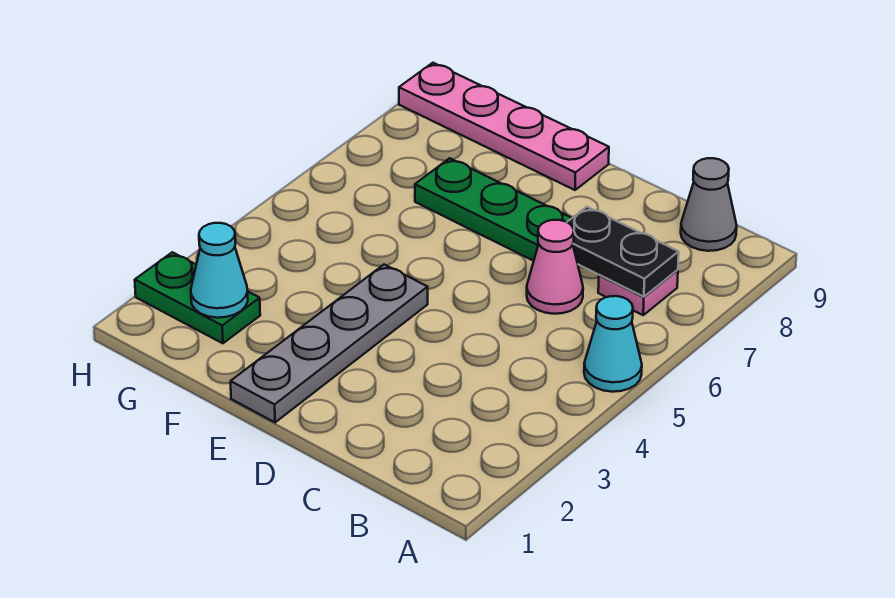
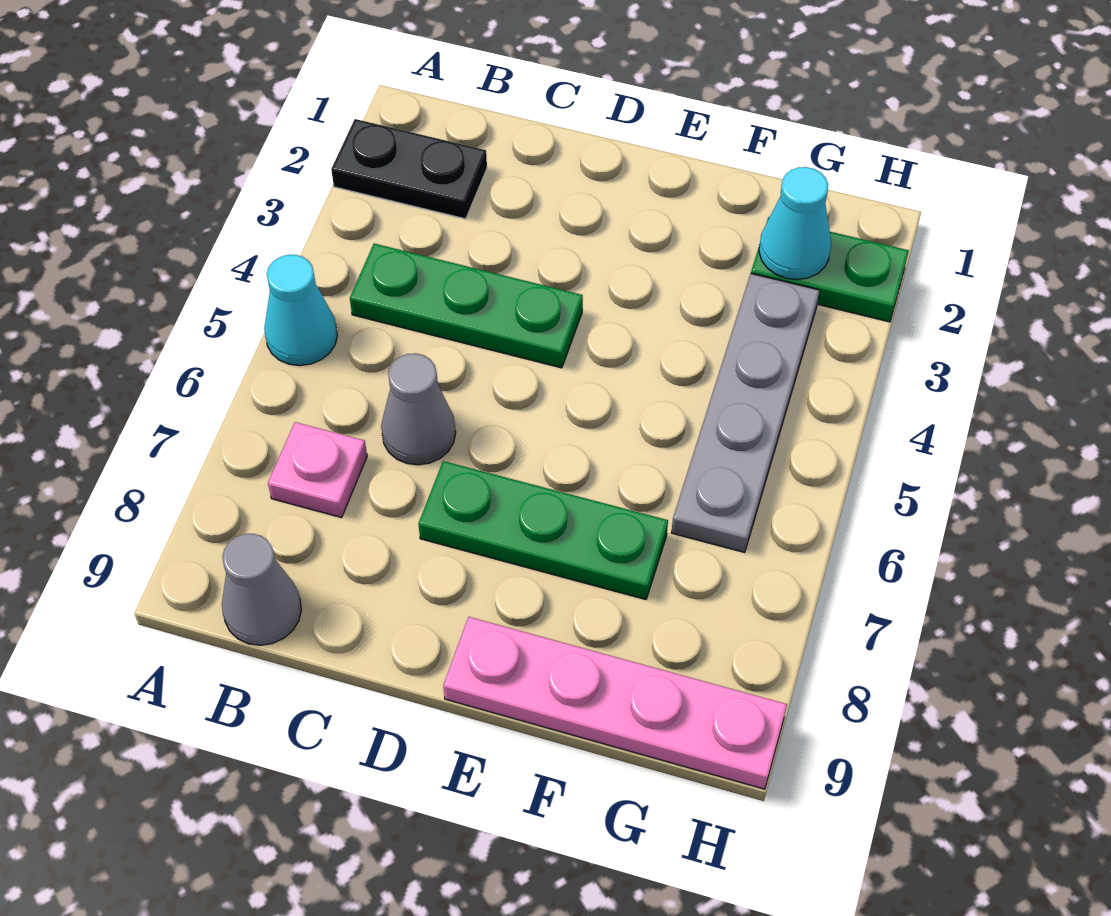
none -> green 1x3 plate [350,244,583,368]
black 1x2 plate [567,207,679,297] -> black 1x2 plate moved to [331,119,487,219]
pink 1x1 cone [527,220,583,314] -> grey 1x1 cone [381,353,456,465]
grey 1x4 plate [231,265,428,422] -> grey 1x4 plate moved to [671,274,820,553]

